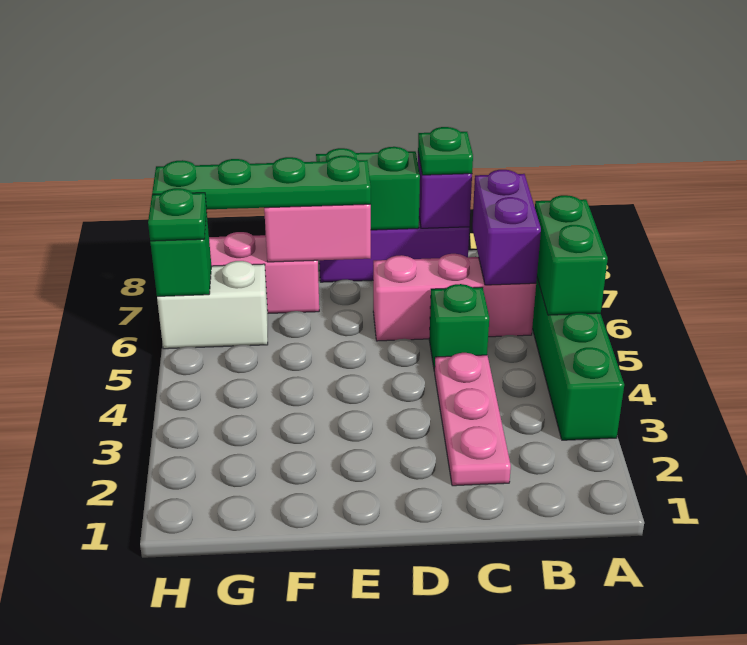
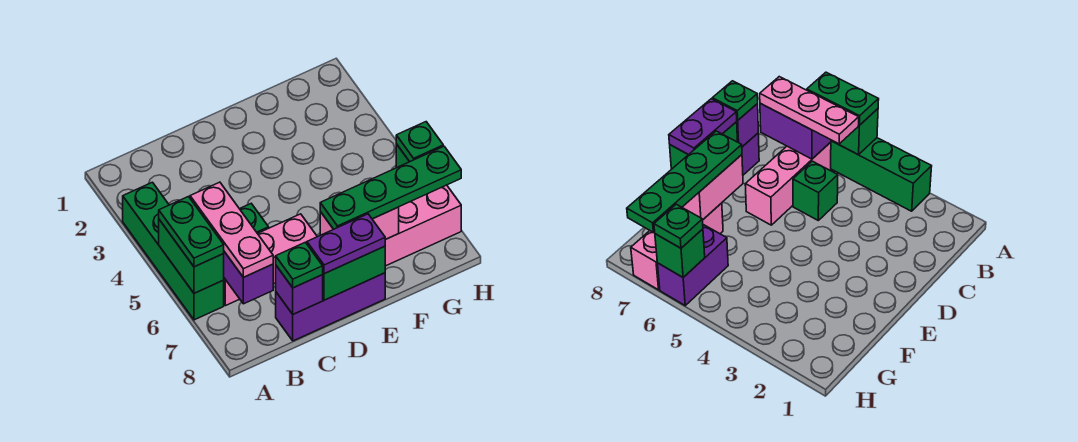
none -> green 1x2 plate [159,197,224,267]
pink 1x3 plate [435,353,511,486] -> pink 1x3 plate moved to [190,182,273,277]
none -> purple 1x2 plate [307,214,386,274]
white 1x2 brick [157,261,268,349] -> purple 1x2 brick [657,225,728,305]

